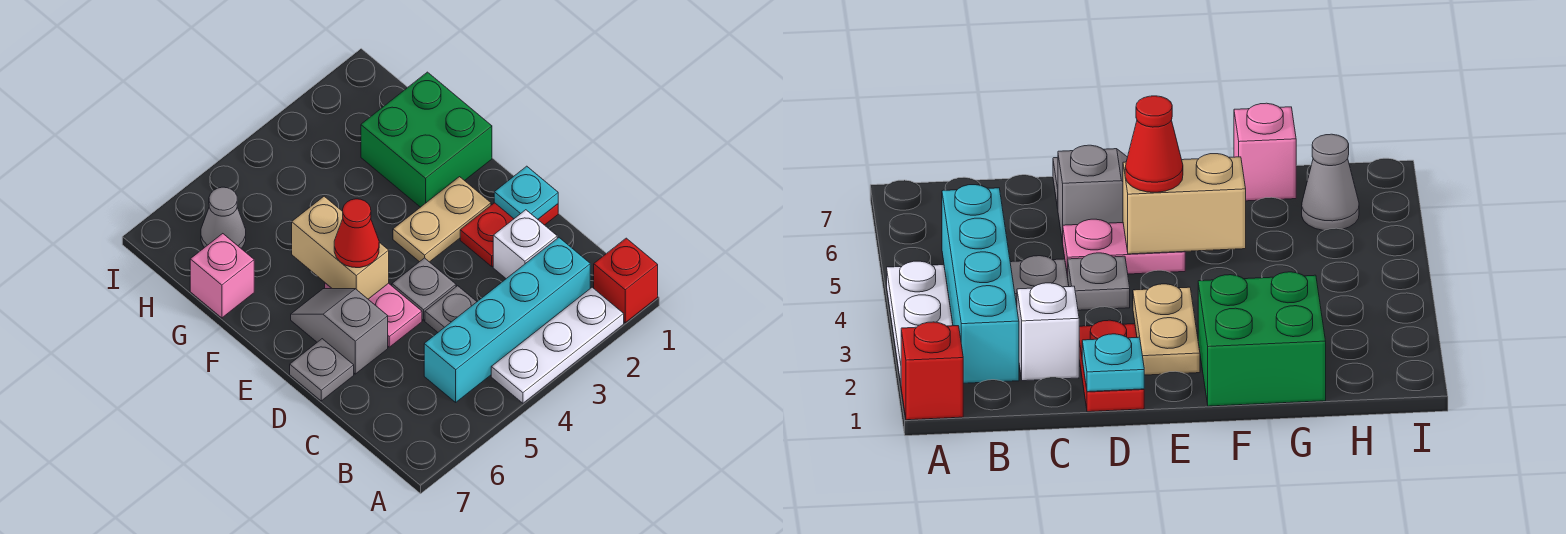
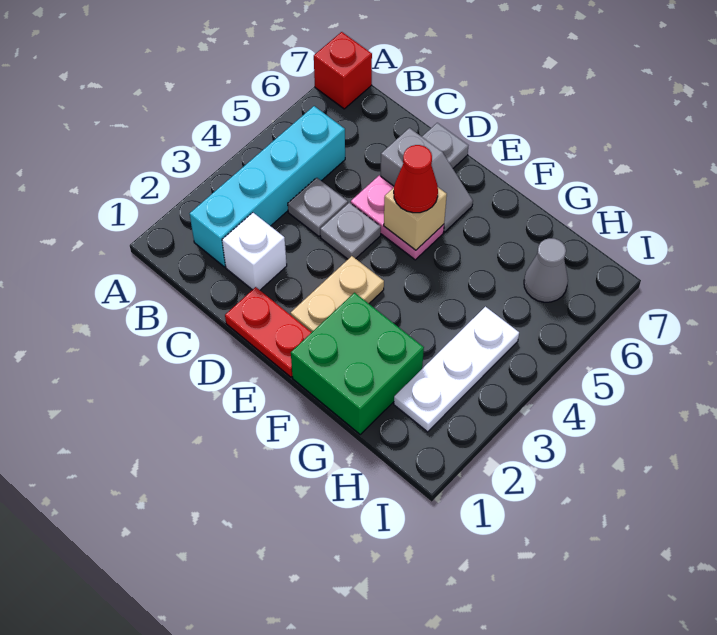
red 1x1 brick [594,238,658,323] -> red 1x1 brick moved to [314,32,372,109]
white 1x3 plate [491,287,624,403] -> white 1x3 plate moved to [394,307,519,432]
red 1x2 plate [460,203,558,266] -> red 1x2 plate turned to [225,287,312,377]
cyan 1x1 plate [494,166,558,219] -> none
tan 1x2 brick [292,196,389,299] -> tan 1x1 brick [384,188,447,250]
pink 1x1 brick [190,234,254,318] -> none

